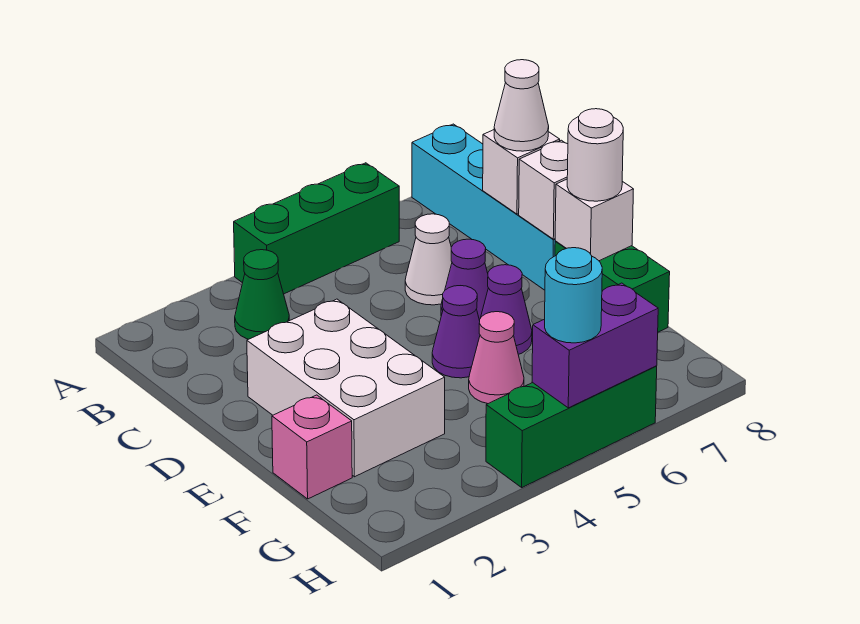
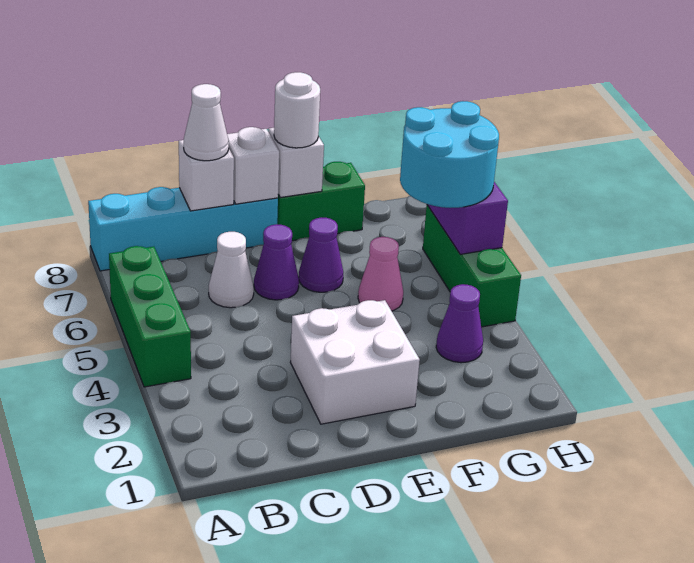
green 1x1 cone [235,250,289,339] -> none
white 2x3 brick [247,299,445,477] -> white 2x2 brick [290,300,420,424]
purple 1x1 cone [432,286,480,378] -> purple 1x1 cone moved to [436,284,483,363]
pink 1x1 brick [272,395,352,499] -> none
cyan 1x1 round brick [545,248,602,343] -> cyan 2x2 round brick [400,101,499,208]

